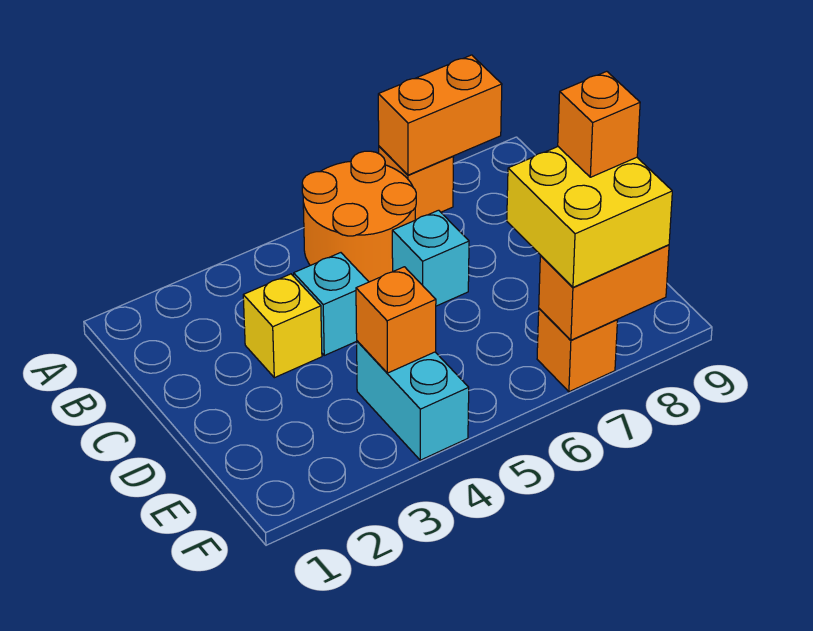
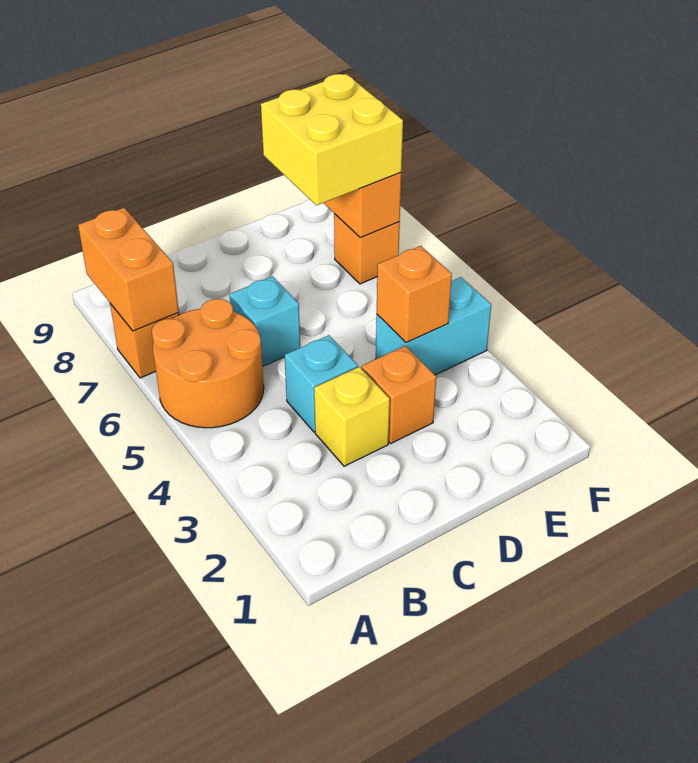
orange 1x1 brick [558,71,640,177] -> orange 1x1 brick moved to [362,346,436,443]

